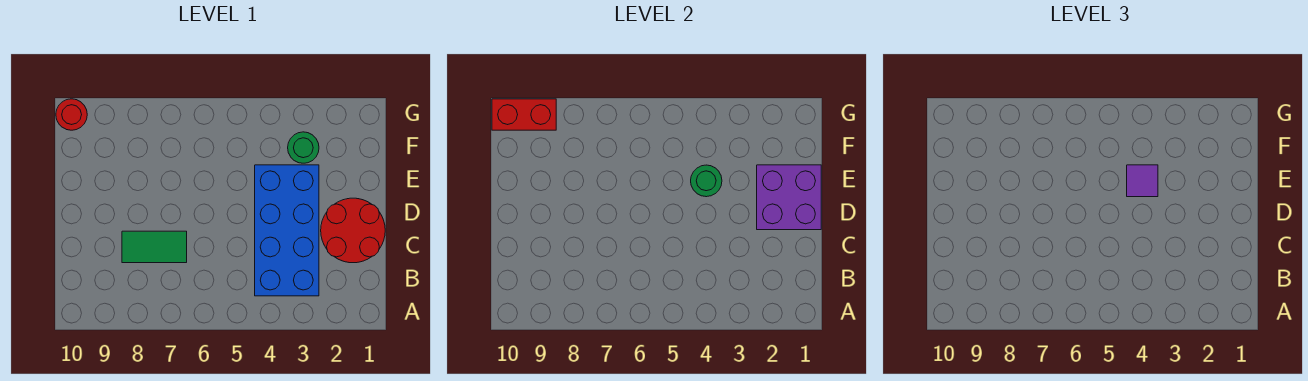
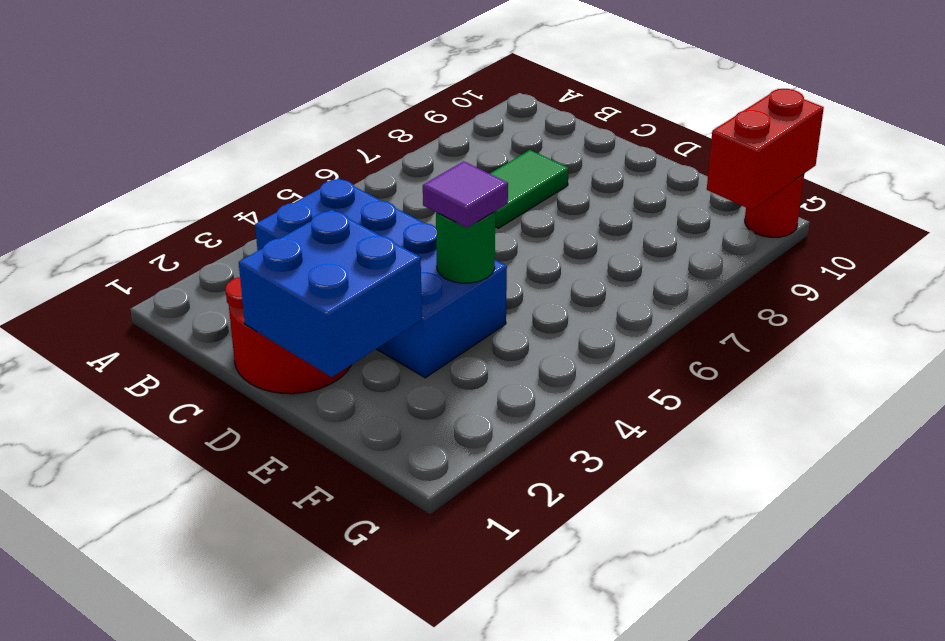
purple 2x2 brick [757,165,821,230] -> blue 2x2 brick [239,210,422,377]
green 1x1 round brick [288,132,319,163] -> none

